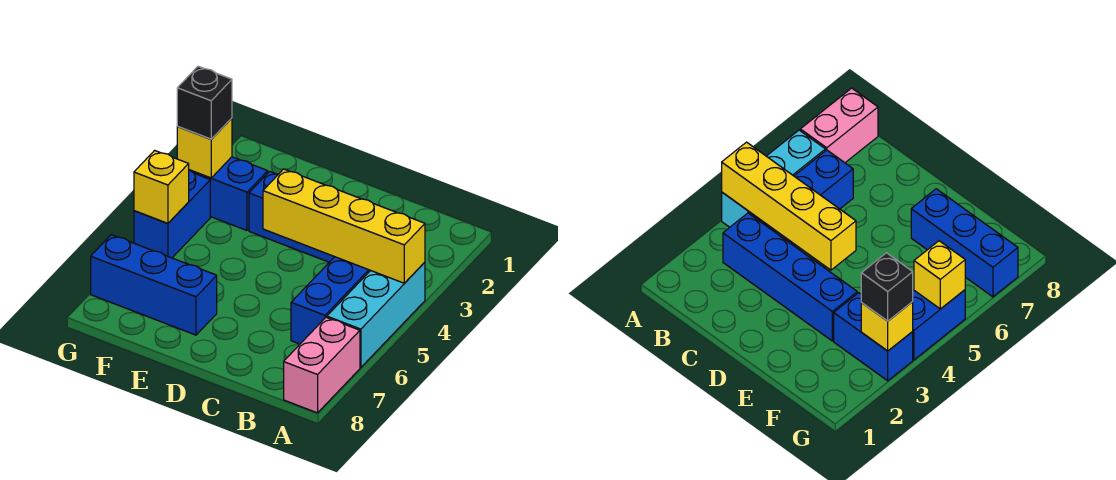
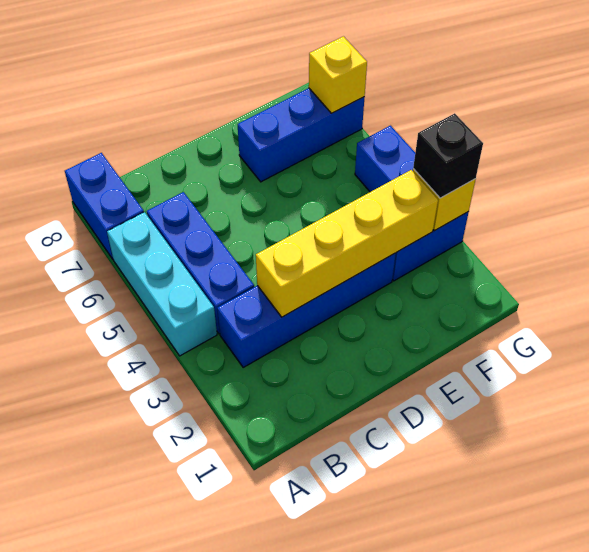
yellow 1x4 brick [263,169,425,283] -> yellow 1x4 brick moved to [256,170,438,317]
pink 1x2 brick [284,317,360,413] -> blue 1x2 brick [65,153,144,259]
yellow 1x1 brick [134,150,189,223] -> yellow 1x1 brick moved to [309,36,367,113]

